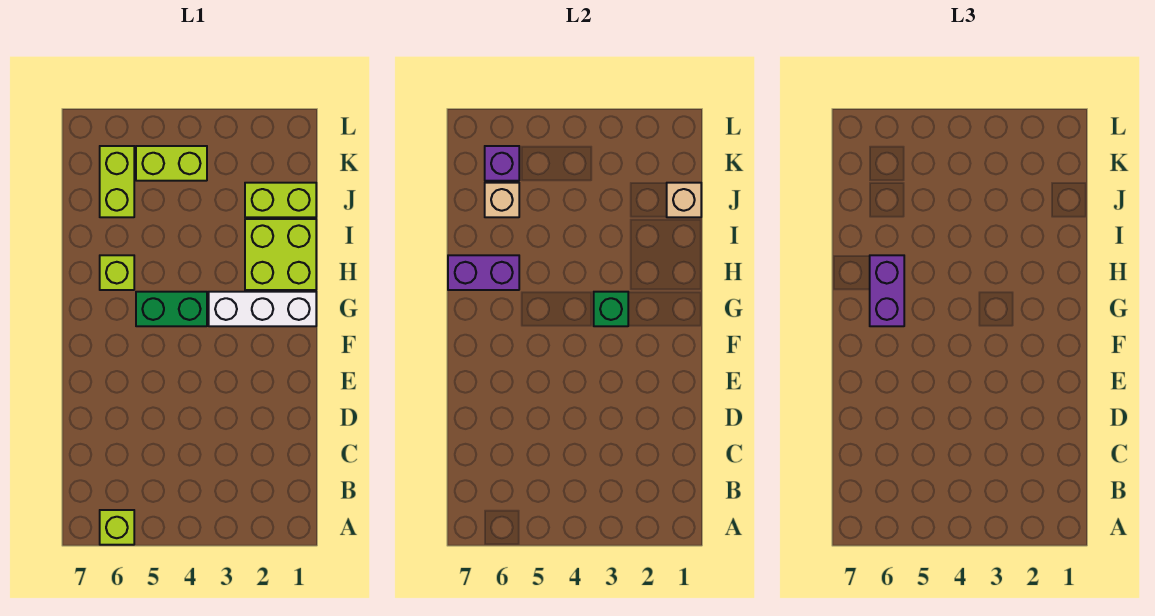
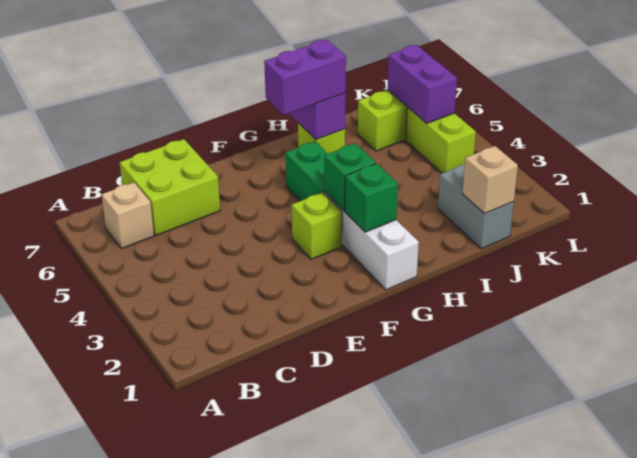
lime 1x1 brick [100,510,134,545] -> lime 1x1 brick moved to [292,192,342,259]
none -> green 1x1 brick [345,163,398,232]
lime 2x2 brick [245,219,316,290] -> lime 2x2 brick moved to [120,139,220,235]
lime 1x2 brick [245,183,316,217] -> grey 1x2 brick [438,165,514,249]
tan 1x1 brick [485,183,519,217] -> tan 1x1 brick moved to [102,182,154,249]
purple 1x1 brick [485,146,519,181] -> purple 1x2 brick [388,45,457,123]

